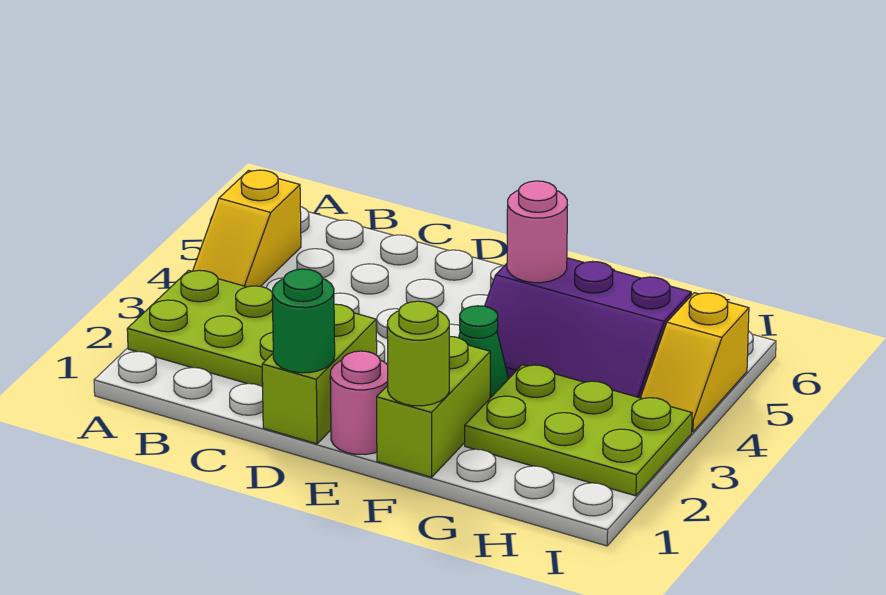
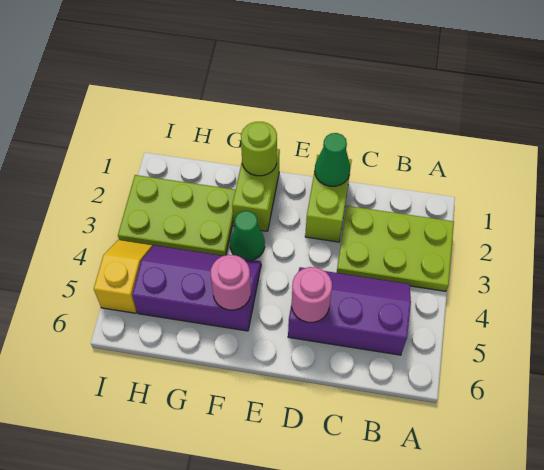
yellow 1x2 slope [193,170,301,287] -> none
none -> purple 2x3 slope [288,267,411,355]
green 1x1 round brick [272,269,335,373] -> green 1x1 cone [315,133,350,186]
pink 1x1 round brick [330,351,388,455] -> pink 1x1 round brick moved to [292,267,332,322]

